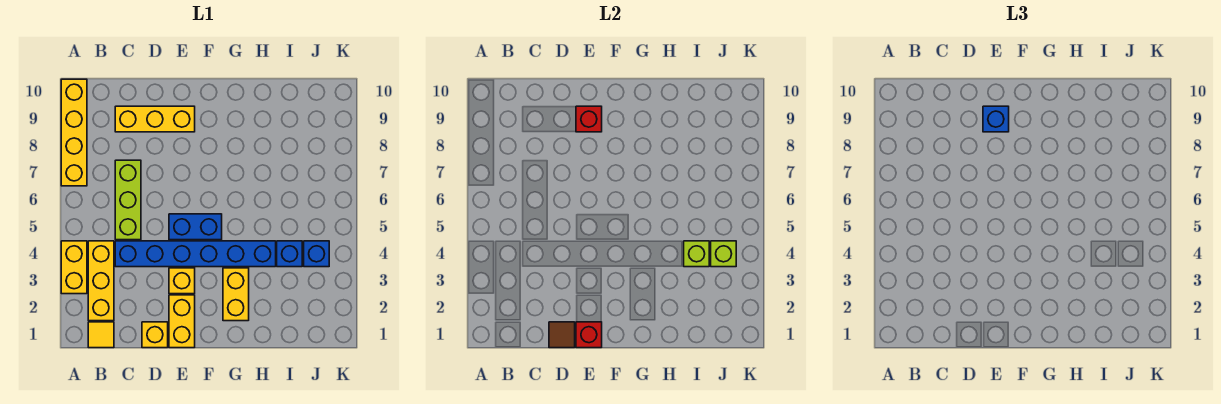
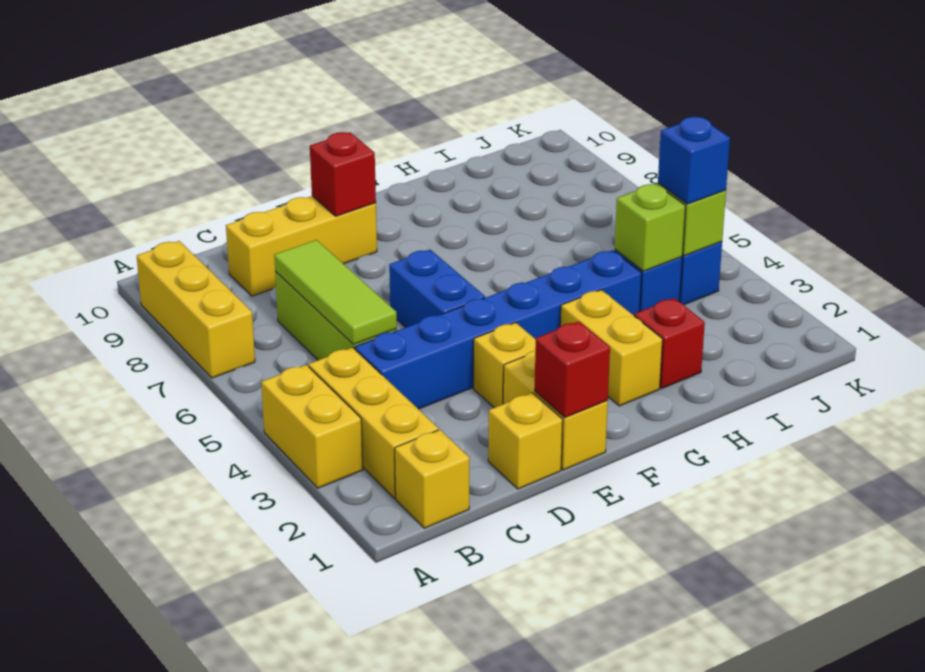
yellow 1x4 brick [61,79,87,186] -> yellow 1x3 brick [137,241,255,378]
yellow 1x1 tile [88,322,114,348] -> yellow 1x1 brick [395,430,469,528]
none -> lime 1x3 tile [274,240,397,344]
brown 1x1 tile [549,322,575,348] -> none
blue 1x2 brick [169,214,222,240] -> blue 1x2 brick turned to [389,250,485,328]
blue 1x1 brick [983,106,1009,132] -> blue 1x1 brick moved to [658,117,730,204]
none -> red 1x1 brick [634,298,705,388]

